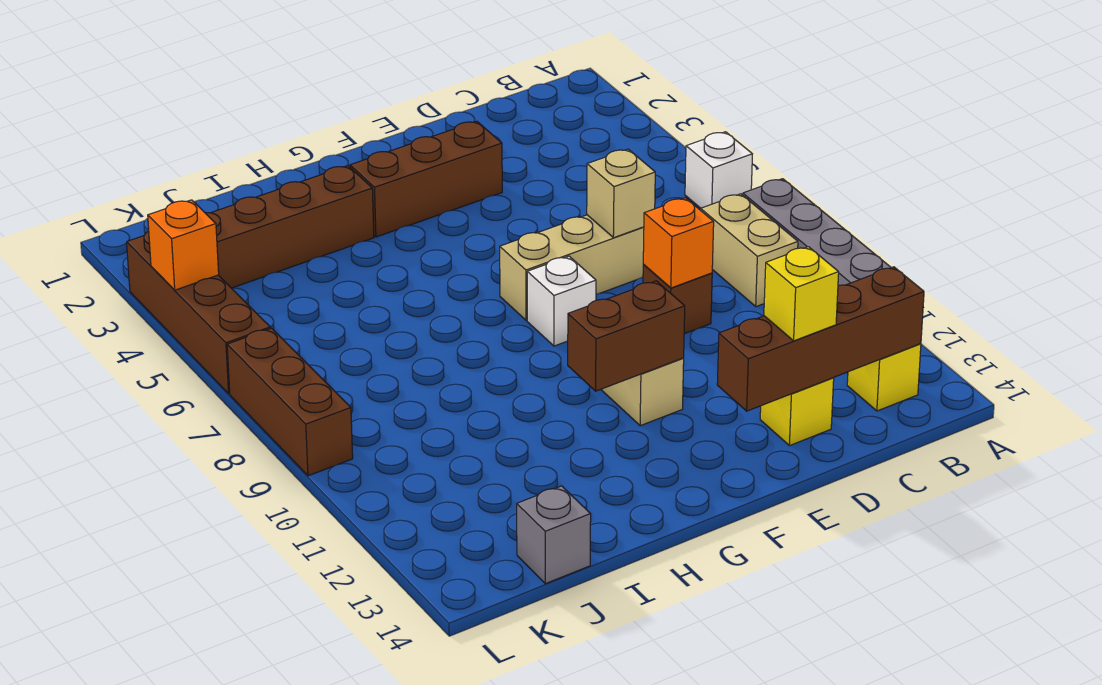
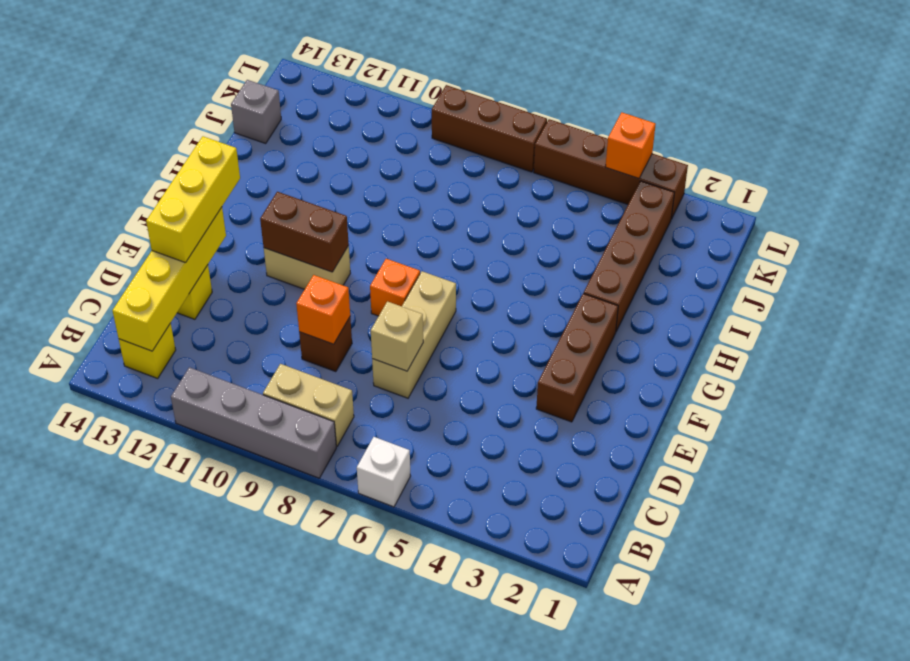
brown 1x4 brick [717,267,924,411] -> yellow 1x4 brick [112,207,226,351]
yellow 1x1 brick [764,247,839,341] -> yellow 1x3 brick [146,136,240,263]
white 1x1 brick [527,256,596,346] -> orange 1x1 brick [370,259,420,316]
brown 1x2 brick [568,281,685,391] -> brown 1x2 brick turned to [260,192,349,272]

